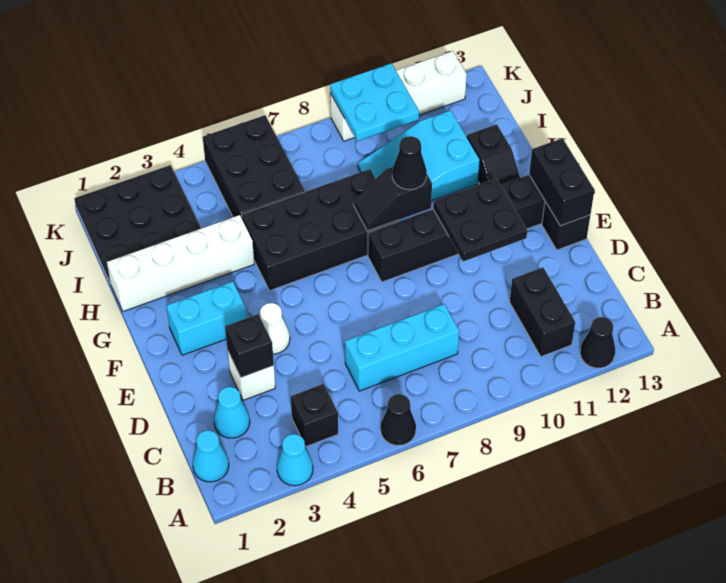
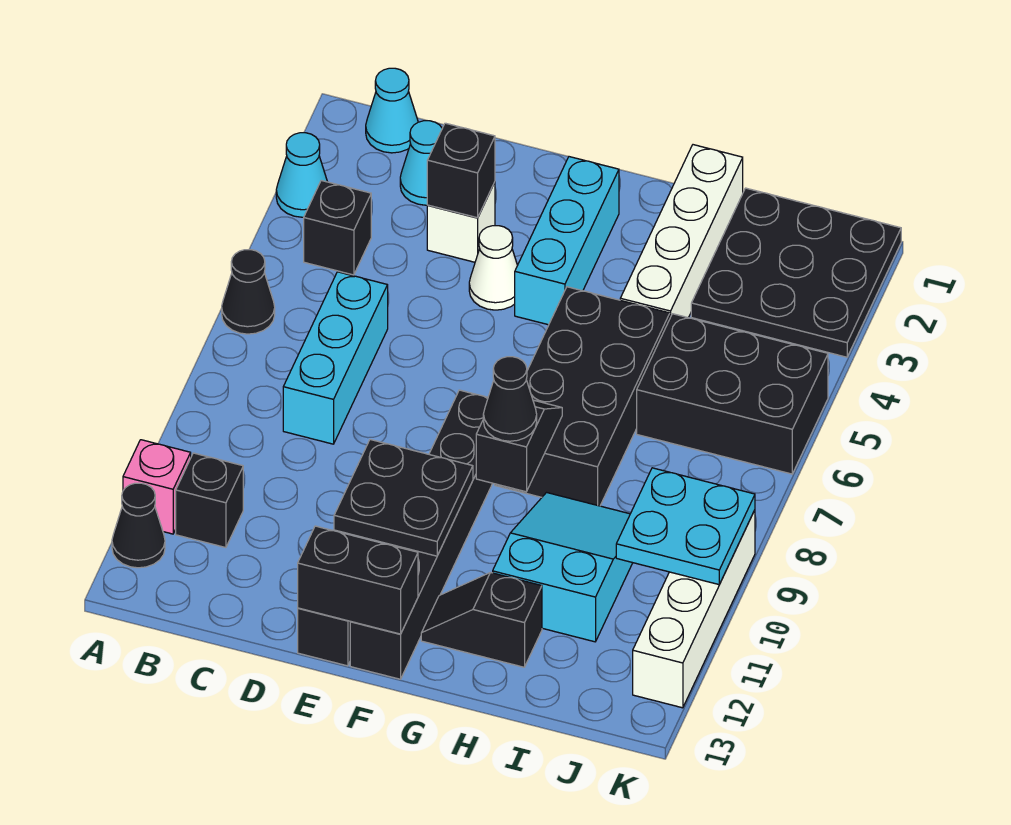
none -> pink 1x1 brick [123,440,191,534]
black 1x2 brick [510,267,575,357] -> black 1x1 brick [176,453,243,548]
cyan 1x2 brick [166,281,247,355] -> cyan 1x3 brick [515,157,619,325]

